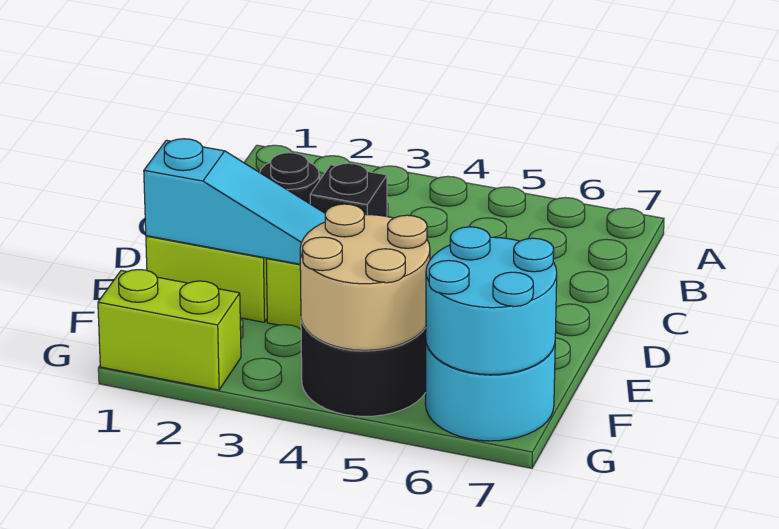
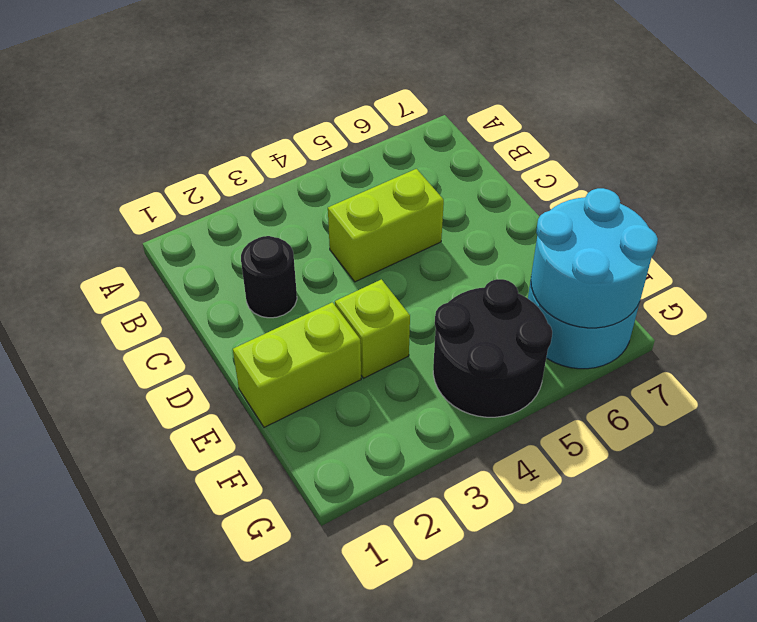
black 1x1 brick [310,163,387,216] -> none
cyan 1x3 slope [144,139,325,264] -> none
tan 2x2 round brick [300,204,430,350] -> none
lime 1x2 brick [98,270,241,390] -> lime 1x2 brick moved to [328,169,444,282]

